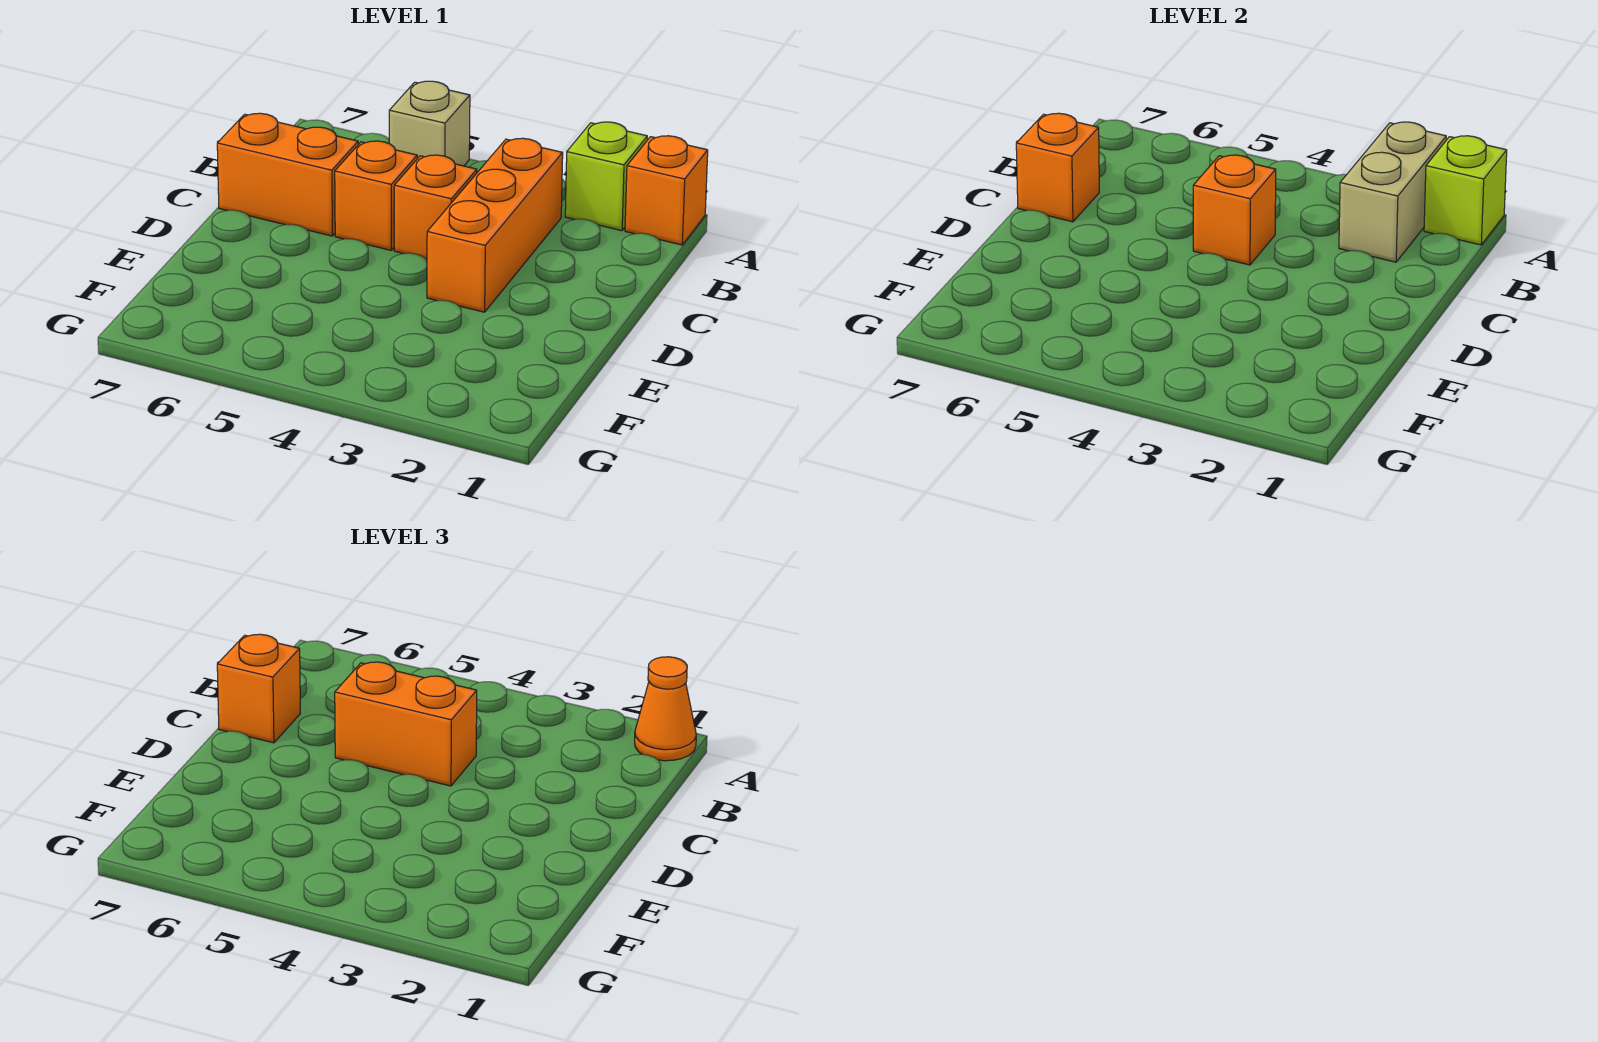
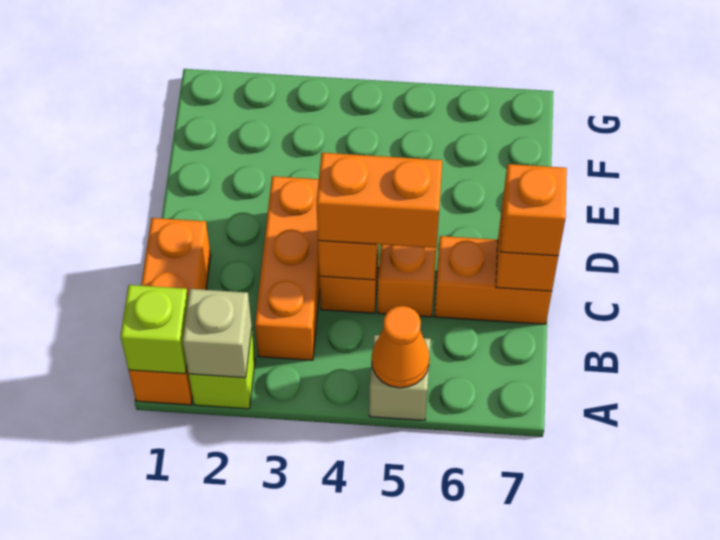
orange 1x1 brick [625,136,708,245] -> orange 1x3 brick [129,218,211,405]
orange 1x1 cone [635,657,696,761] -> orange 1x1 cone moved to [372,306,429,388]
tan 1x2 brick [1339,122,1446,262] -> tan 1x1 brick [183,289,252,378]

